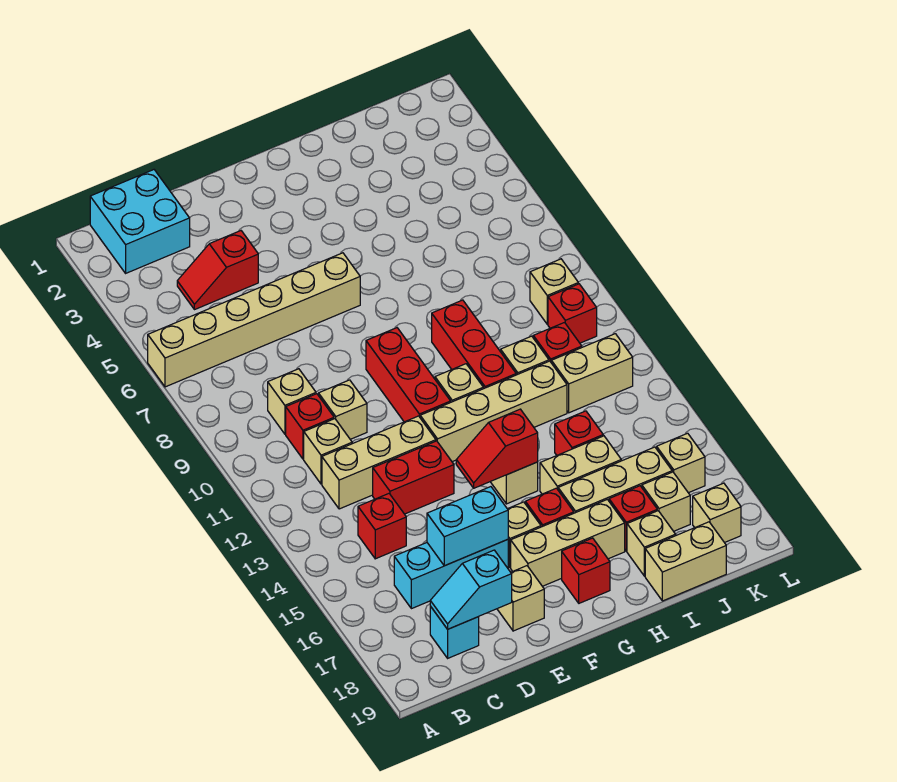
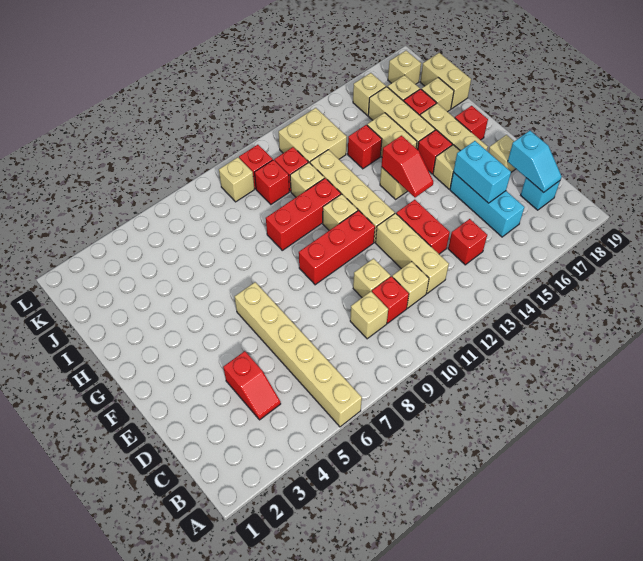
cyan 2x2 brick [90,170,190,273] -> none
none -> red 1x1 brick [254,160,289,204]
tan 1x2 brick [551,334,633,413] -> tan 2x2 brick [279,108,347,163]

